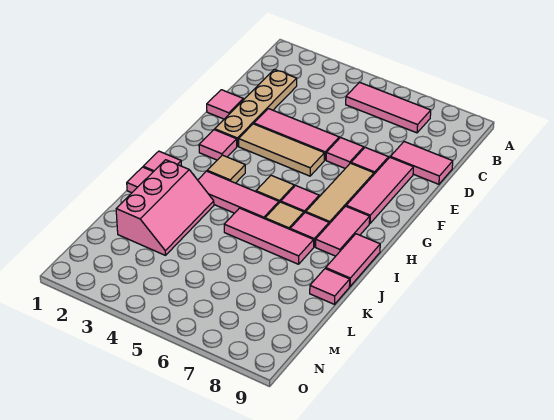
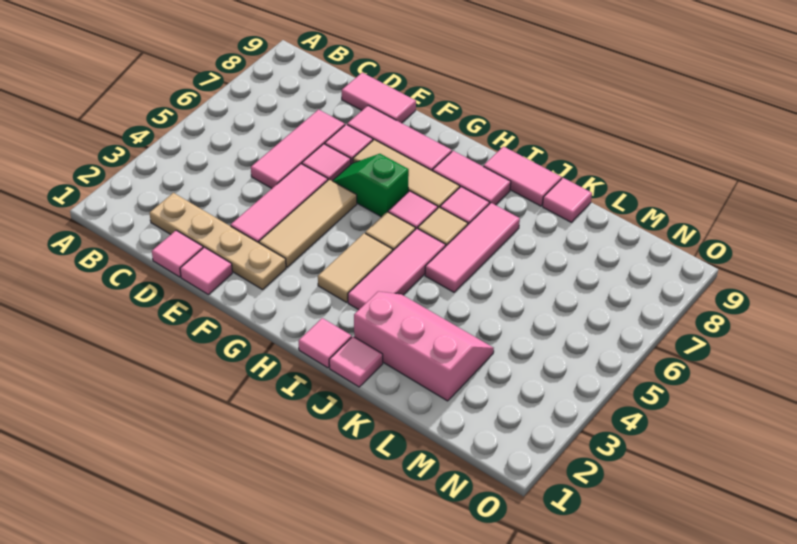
pink 1x3 tile [346,82,431,133] -> pink 1x3 tile moved to [251,110,345,188]
pink 1x2 tile [390,142,453,184] -> pink 1x2 tile turned to [342,73,416,123]
none -> green 1x2 slope [333,154,409,217]
pink 1x1 tile [199,130,237,160] -> pink 1x1 tile moved to [152,230,203,277]
tan 1x1 tile [207,155,245,183] -> tan 1x2 tile [318,233,393,302]

